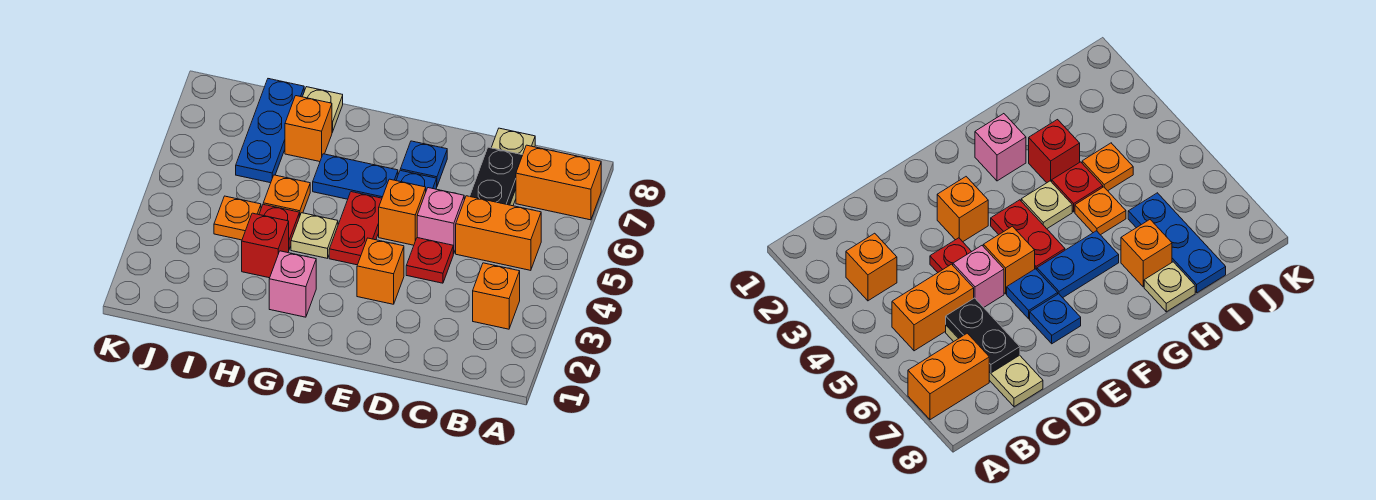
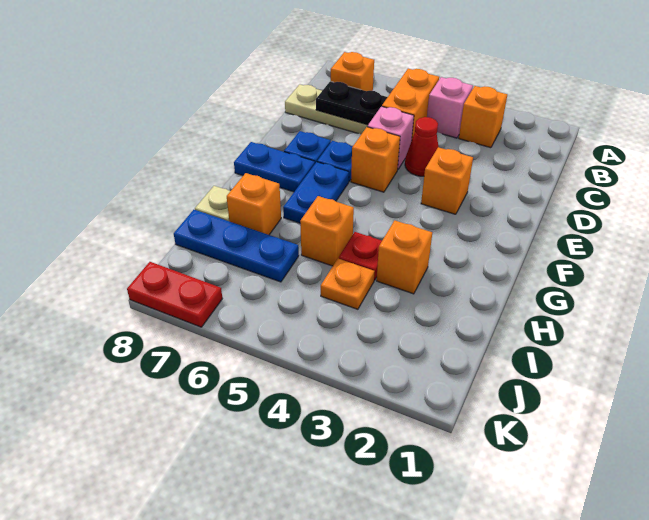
orange 1x2 brick [516,145,601,220] -> orange 1x1 brick [331,52,374,91]
red 1x1 plate [406,238,453,283] -> red 1x1 cone [405,117,438,176]
red 1x2 plate [329,192,382,265] -> red 1x2 plate moved to [127,262,222,327]
none -> blue 1x2 plate [234,142,315,192]
pink 1x1 brick [269,251,316,317] -> pink 1x1 brick moved to [427,77,473,138]
tan 1x1 plate [291,213,338,258] -> none
red 1x1 brick [242,213,289,278] -> orange 1x1 brick [377,220,432,294]
orange 1x1 plate [263,175,310,217] -> orange 1x1 brick [300,196,354,266]

